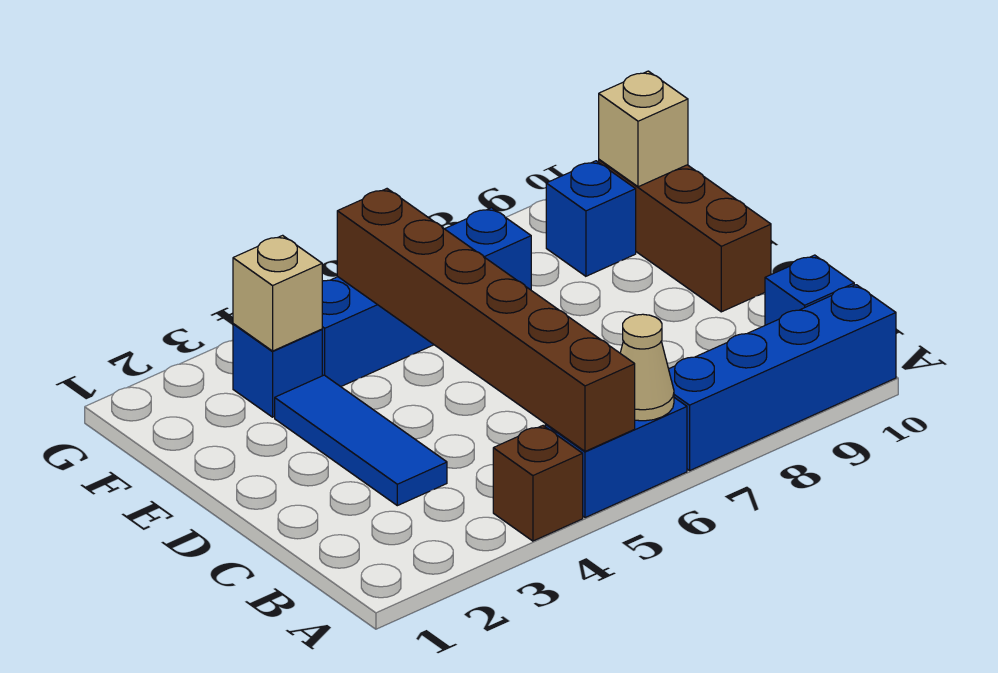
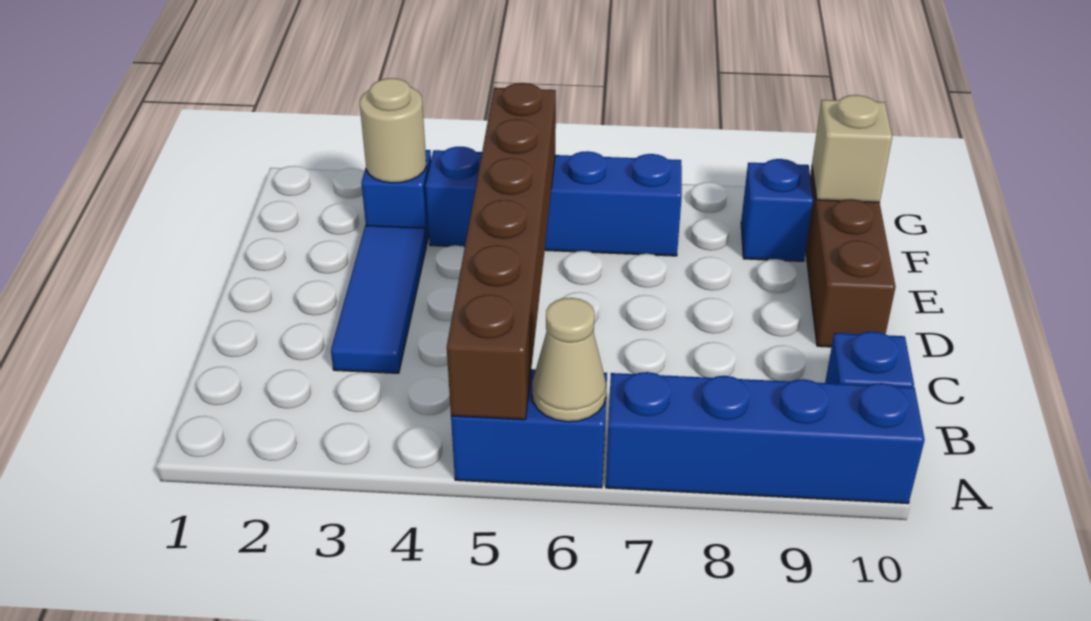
brown 1x1 brick [493,426,583,541] -> none
tan 1x1 brick [233,235,322,351] -> tan 1x1 round brick [360,78,426,183]

